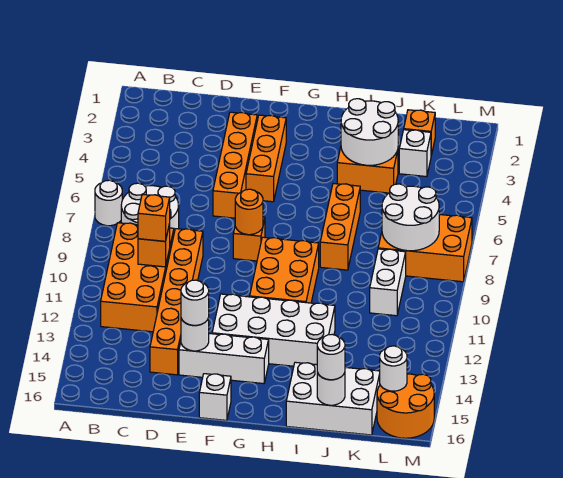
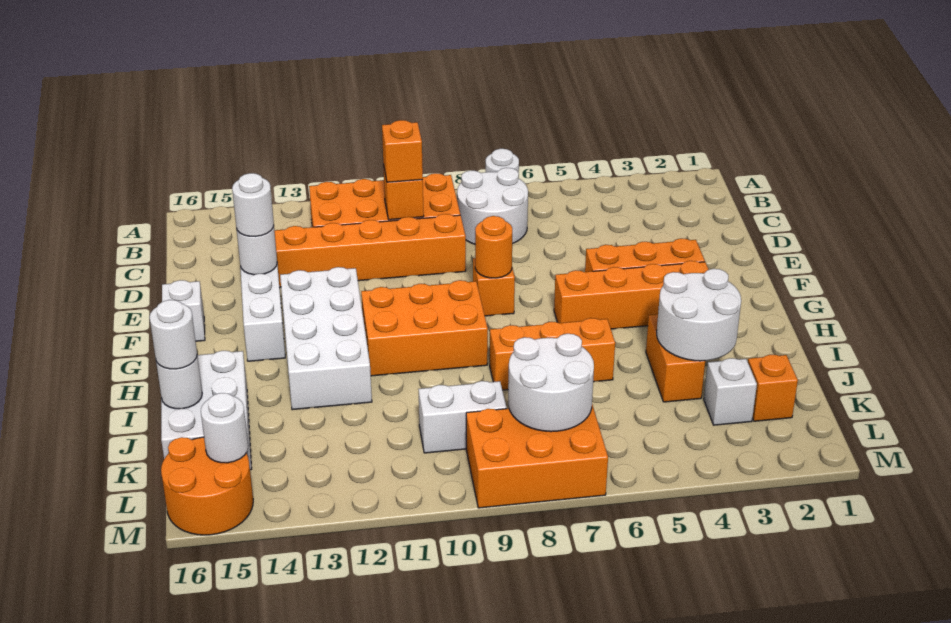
orange 1x4 brick [213,112,257,218] -> orange 1x4 brick moved to [554,261,709,329]
orange 2x3 brick [378,214,472,282] -> orange 2x3 brick turned to [466,405,608,508]

